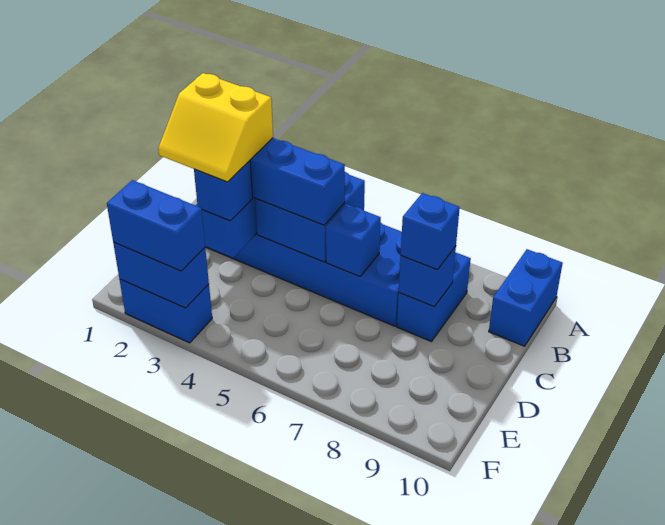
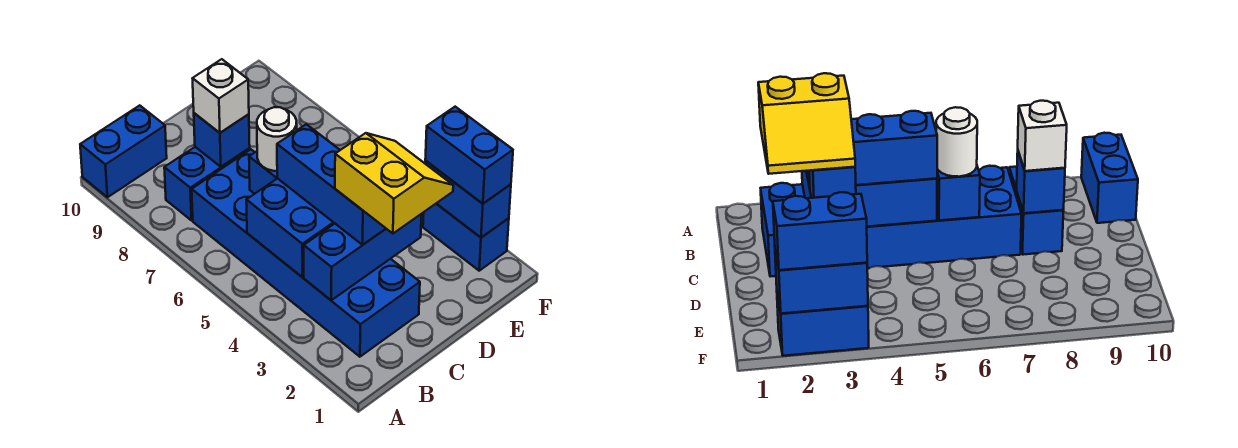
none -> white 1x1 round brick [257,107,297,171]
blue 1x1 brick [401,193,460,269] -> white 1x1 brick [192,59,249,133]

